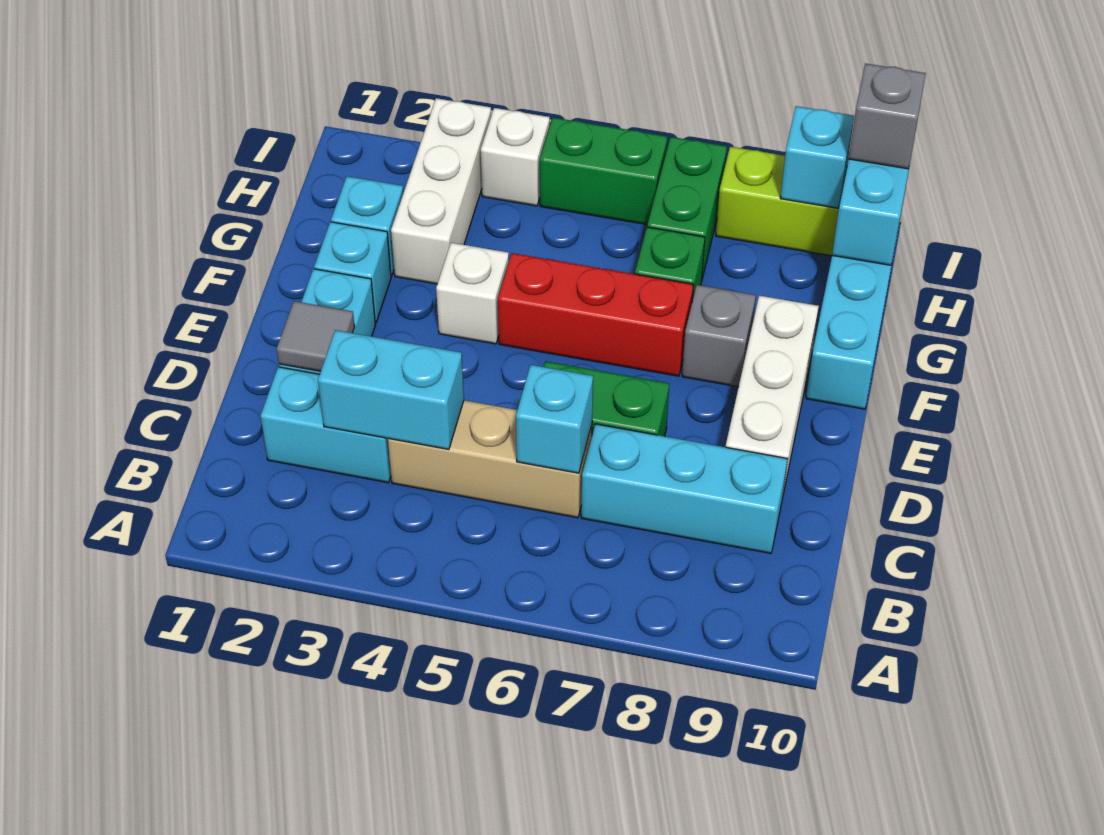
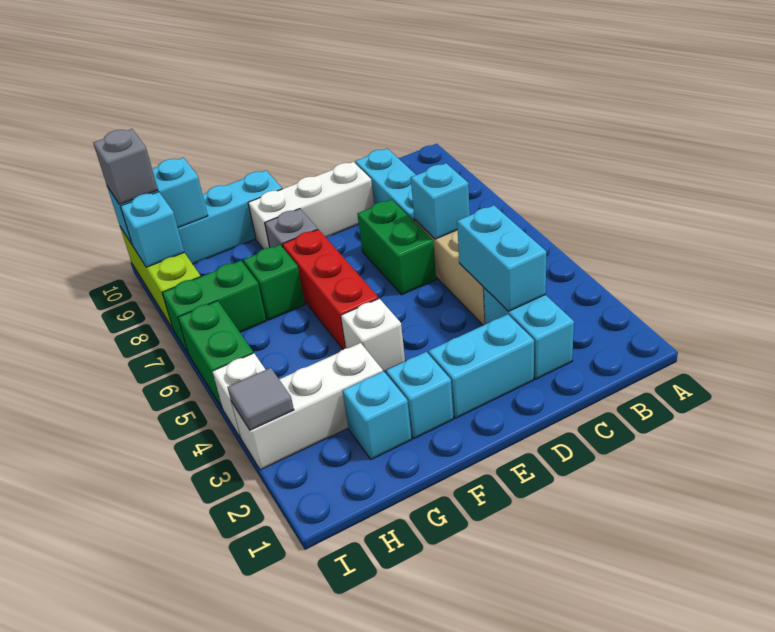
grey 1x1 tile [277,301,355,371] -> grey 1x1 tile moved to [227,368,294,430]

